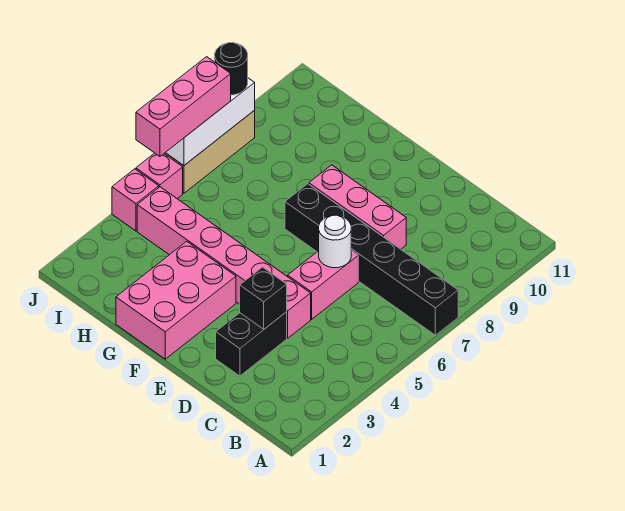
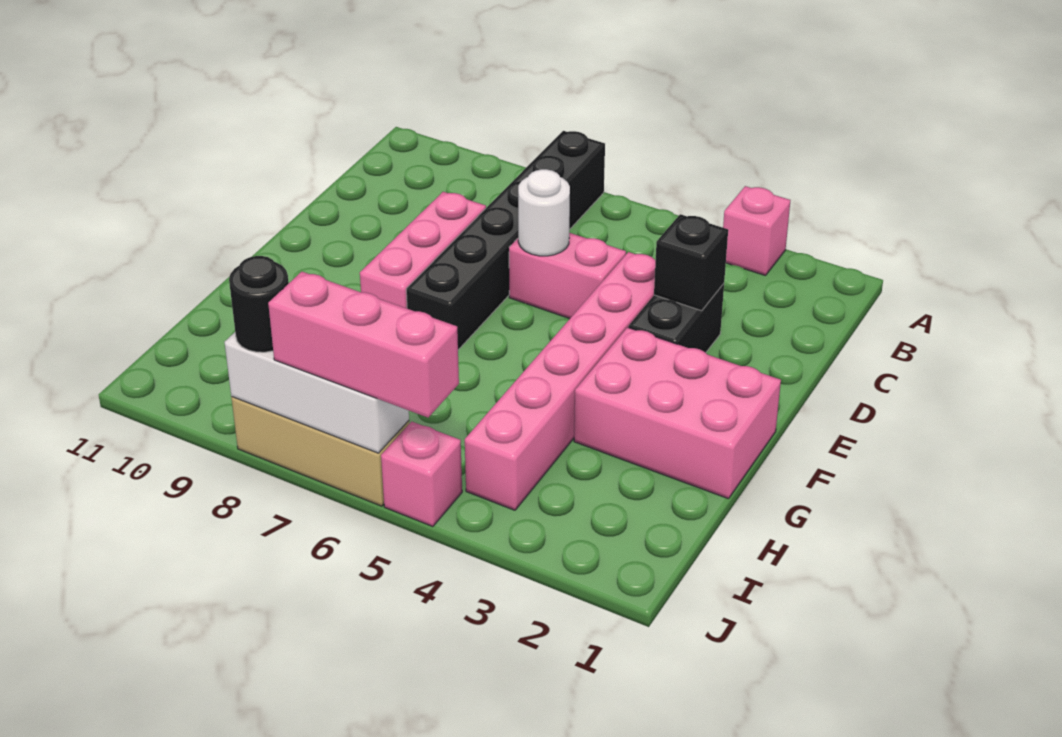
black 1x2 brick [216,312,287,376] -> black 1x2 brick turned to [629,284,724,353]
pink 1x1 brick [112,169,159,231] -> pink 1x1 brick moved to [723,186,791,276]

